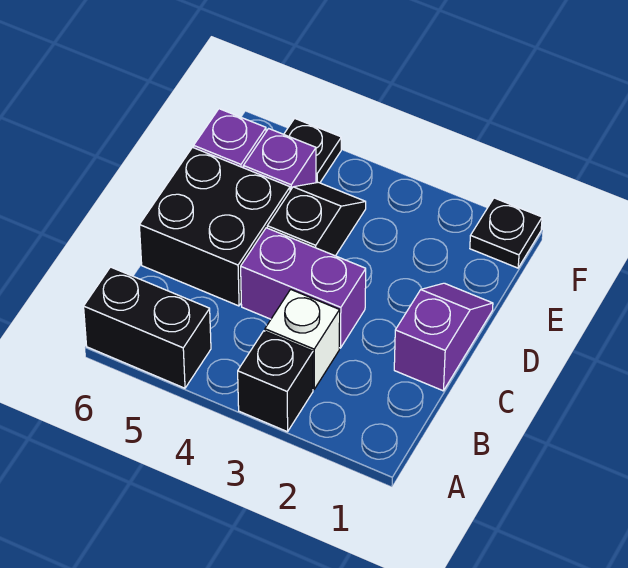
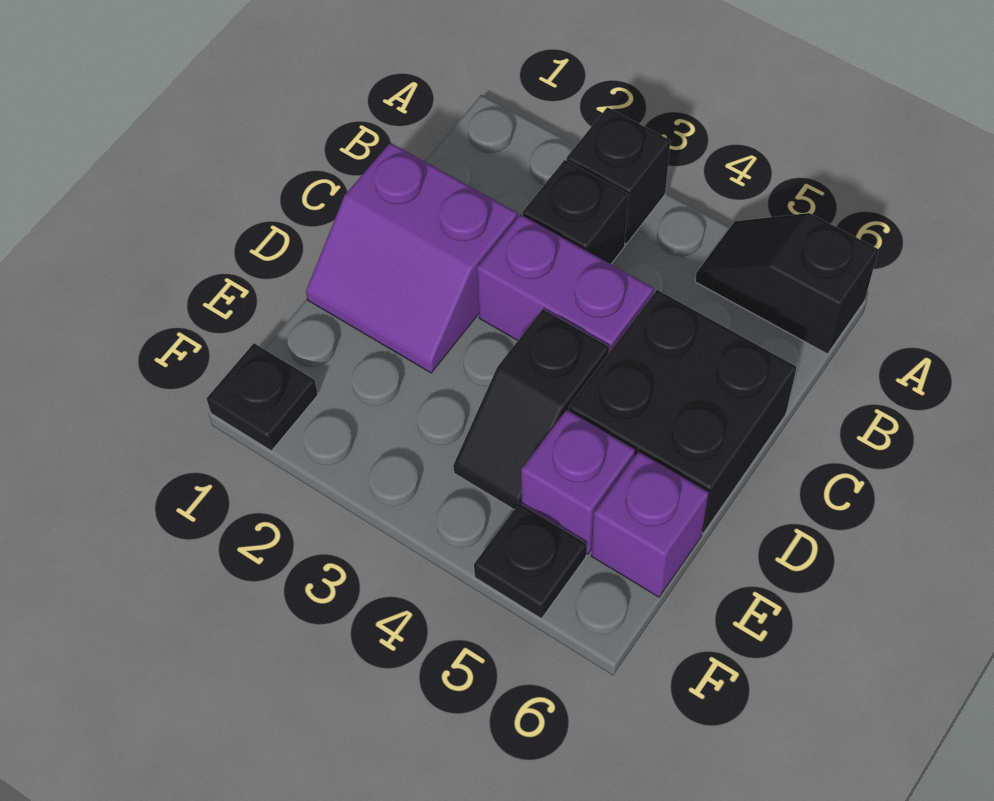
black 1x2 brick [84,267,211,388] -> black 1x2 slope [695,213,879,354]
white 1x1 brick [265,289,340,389] -> black 1x1 brick [523,160,628,264]
purple 1x2 slope [394,283,493,391] -> purple 2x2 slope [306,143,517,373]

